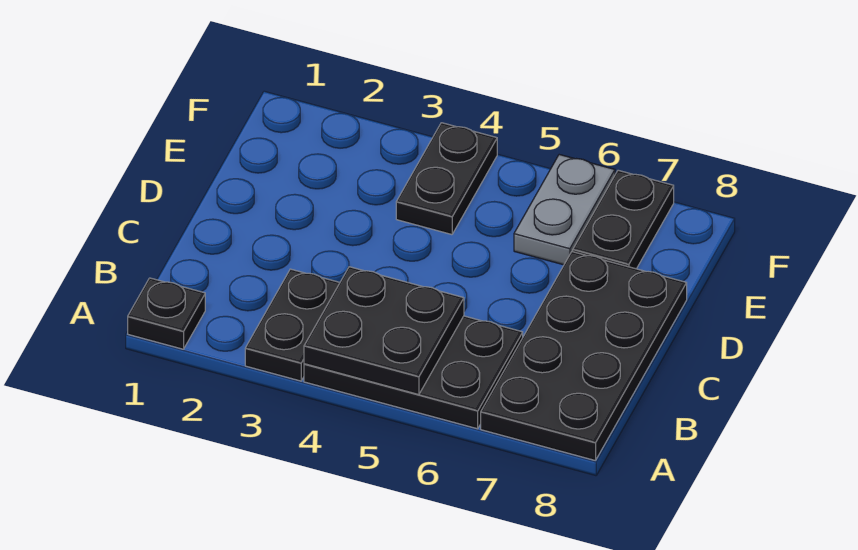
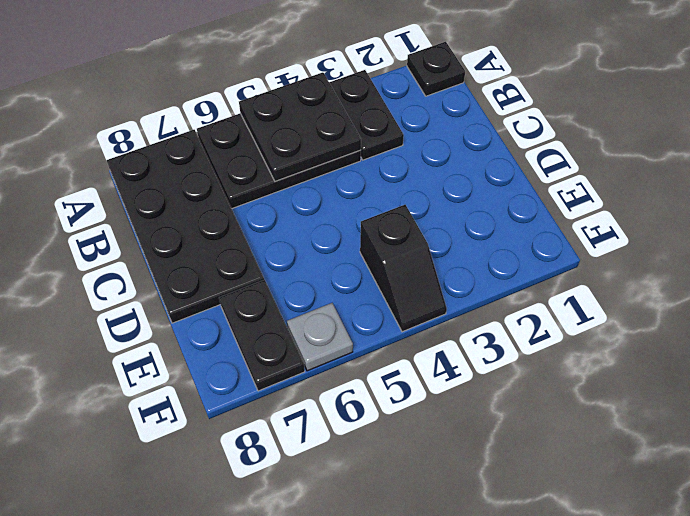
black 1x2 plate [396,123,497,235] -> black 1x2 slope [360,205,447,332]
grey 1x2 plate [514,155,615,265] -> grey 1x1 plate [287,303,353,371]

